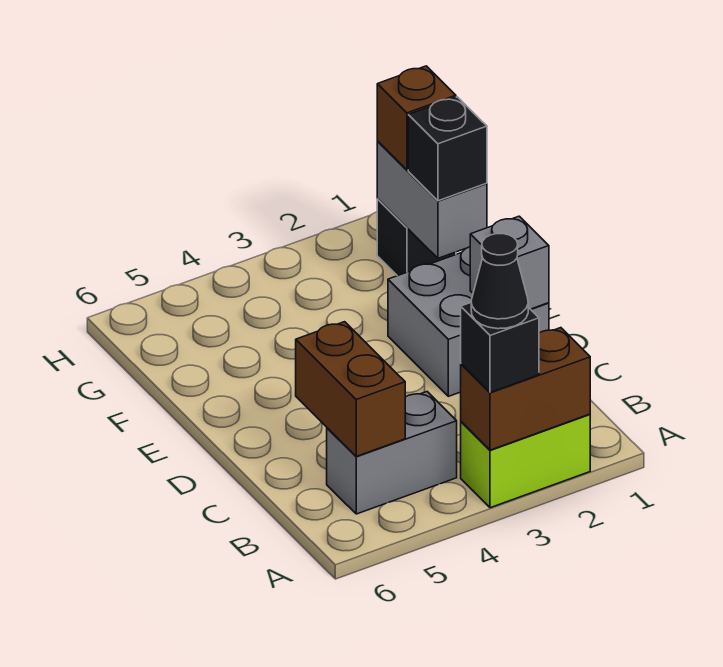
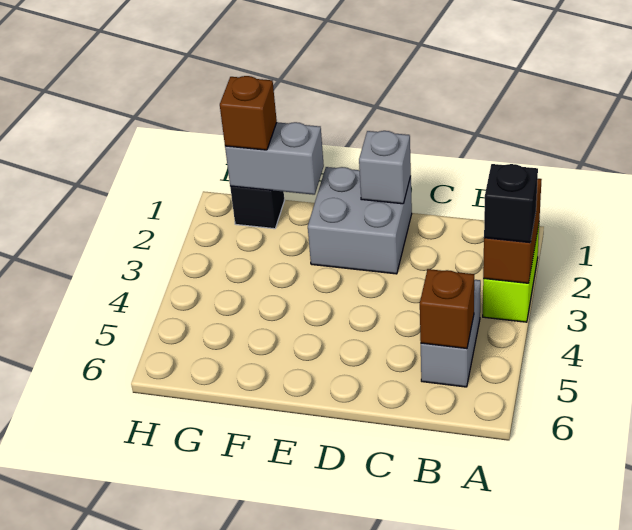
black 1x1 cone [471,234,528,329] -> none
brown 1x2 brick [296,322,405,456] -> brown 1x1 brick [420,269,474,349]
black 1x1 brick [408,97,487,201] -> none

